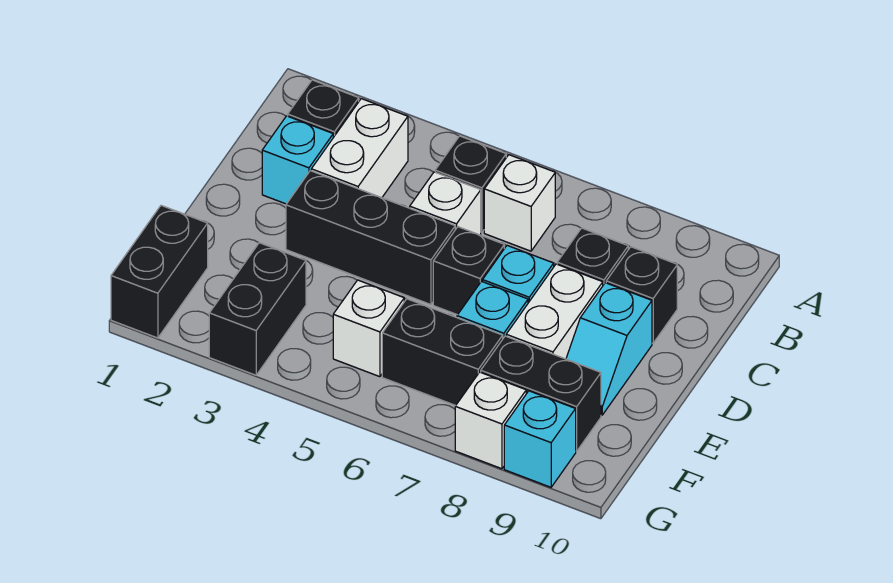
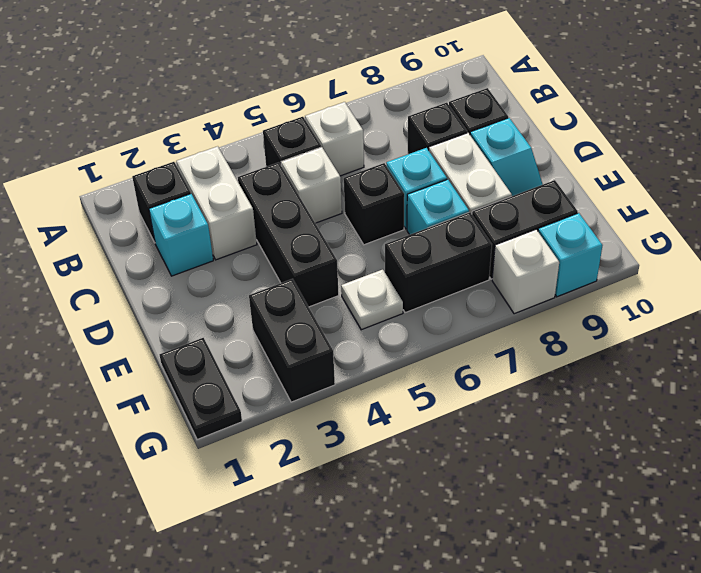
black 1x3 brick [286,171,455,305] -> black 1x3 brick turned to [238,162,339,307]
black 1x2 brick [111,206,208,338] -> black 1x2 plate [159,338,242,439]
white 1x1 brick [333,280,404,377] -> white 1x1 plate [341,269,403,330]

